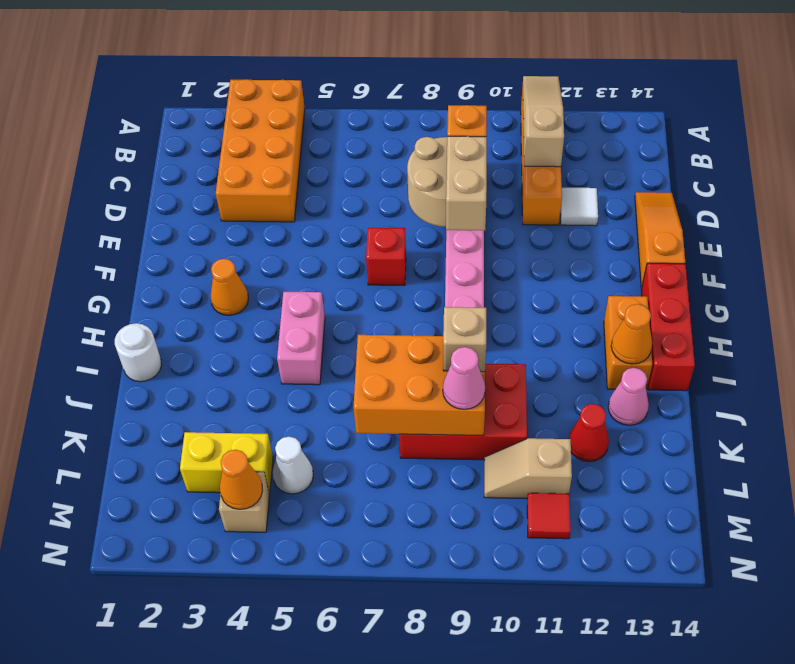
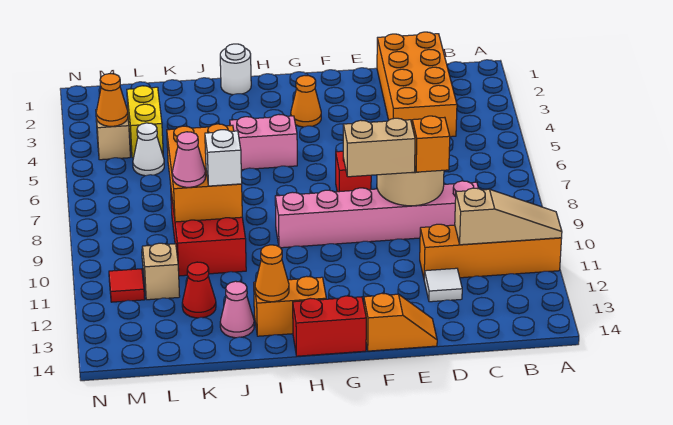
orange 2x4 brick [216,79,305,222] -> orange 2x4 brick turned to [377,32,457,137]
orange 1x3 slope [635,192,685,288] -> orange 1x2 slope [364,293,437,351]
red 1x3 brick [641,263,695,391] -> red 1x2 brick [293,296,366,356]
tan 1x1 brick [443,307,486,372] -> white 1x1 brick [205,130,242,186]

